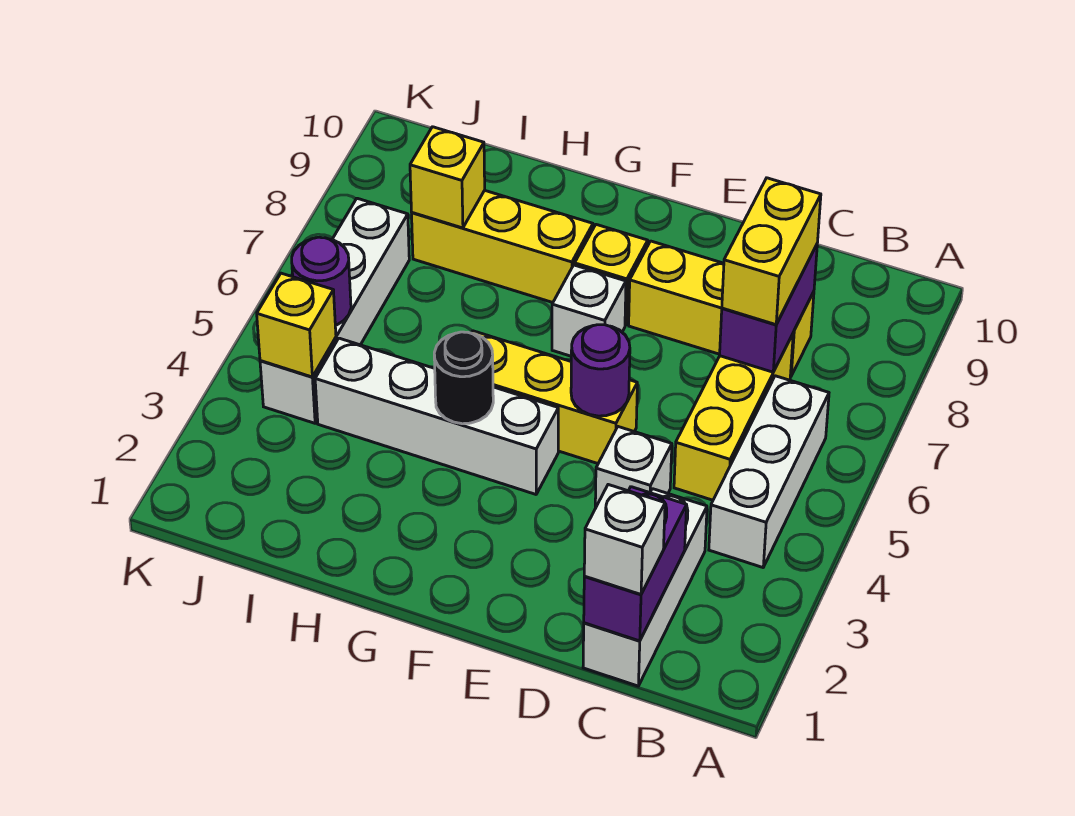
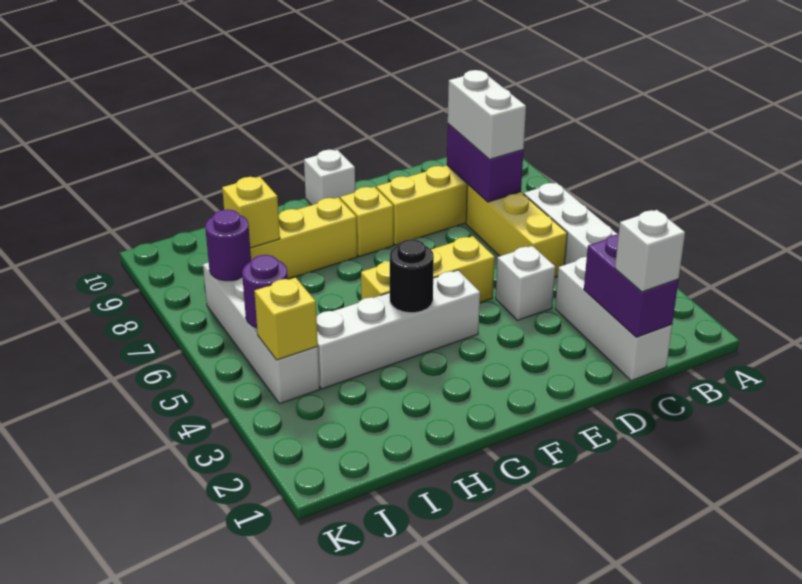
yellow 1x2 brick [722,178,821,325] -> white 1x2 brick [448,70,526,159]
purple 1x1 round brick [571,325,630,416] -> purple 1x1 round brick moved to [205,209,251,281]
white 1x1 brick [552,265,626,356] -> white 1x1 brick moved to [304,150,355,205]

